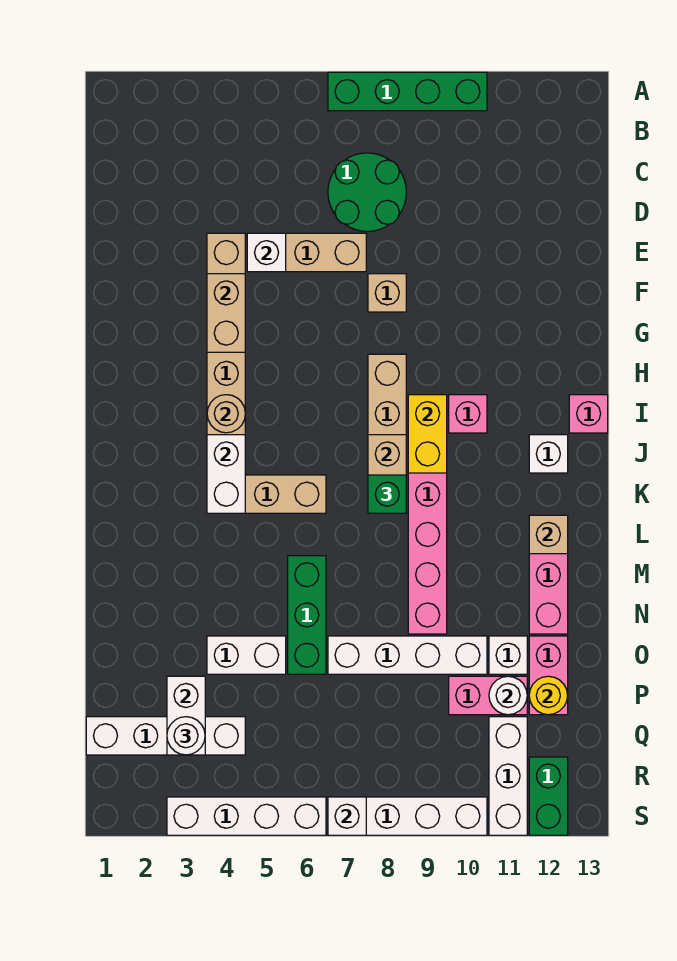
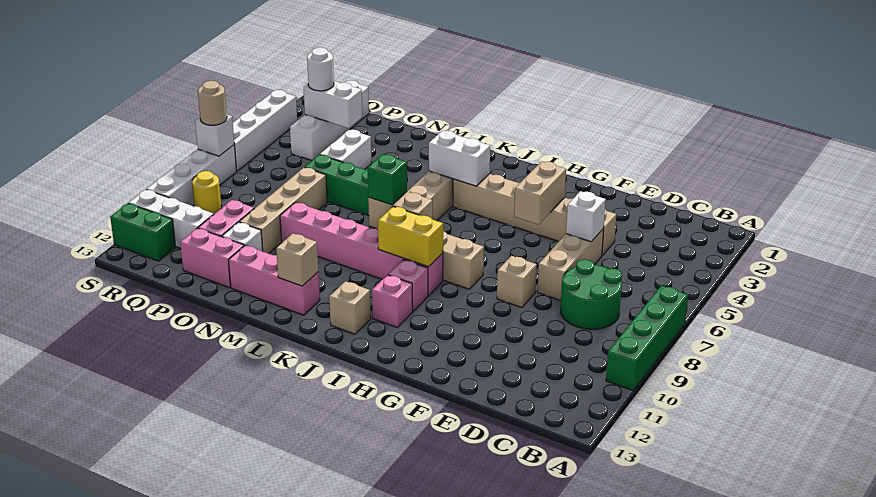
tan 1x2 brick [207,274,245,352] -> tan 1x2 brick turned to [514,161,566,225]
tan 1x1 round brick [207,395,245,433] -> tan 1x1 round brick moved to [198,81,227,125]
pink 1x1 brick [569,395,608,433] -> pink 1x1 brick moved to [372,275,413,327]
white 1x1 brick [529,435,568,473] -> tan 1x1 brick [329,281,371,334]
white 1x4 brick [328,636,487,674] -> tan 1x4 brick [239,168,327,254]
white 1x1 round brick [489,676,527,715] -> none
yellow 1x1 round brick [529,676,568,715] -> yellow 1x1 round brick moved to [192,171,221,214]

